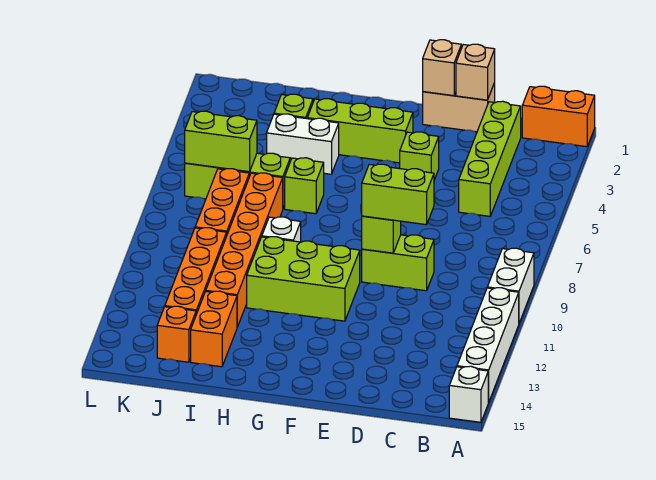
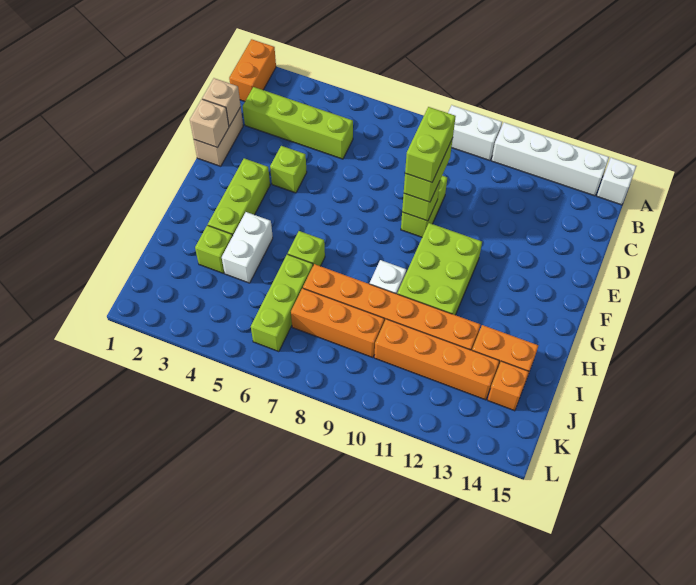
lime 1x2 brick [185,111,257,172] -> lime 1x2 brick moved to [405,107,456,182]

